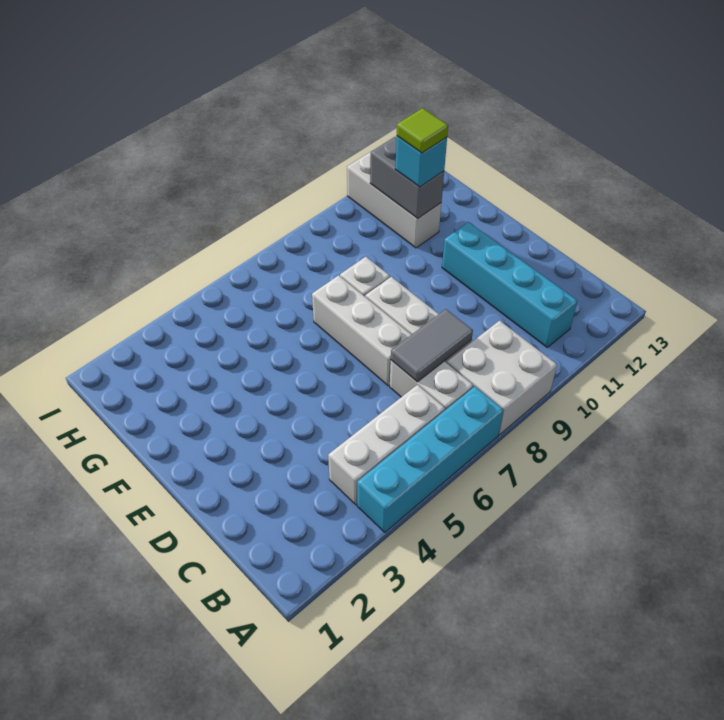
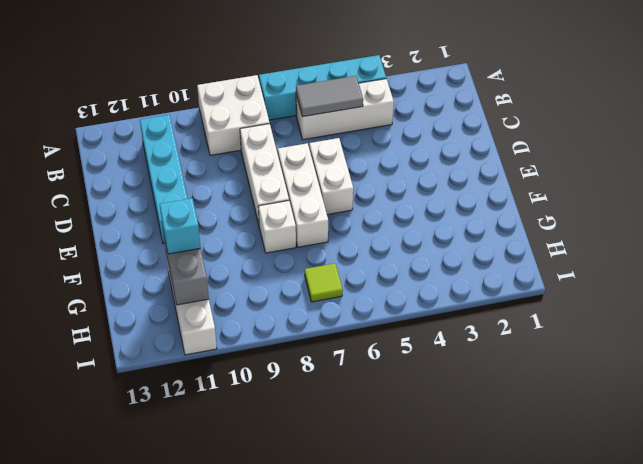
white 1x2 brick [390,360,473,410] -> white 1x2 brick moved to [309,138,353,215]
grey 1x2 tile [391,309,473,382] -> grey 1x2 tile moved to [296,76,363,117]
lime 1x1 tile [397,108,448,153] -> lime 1x1 tile moved to [305,263,343,302]

